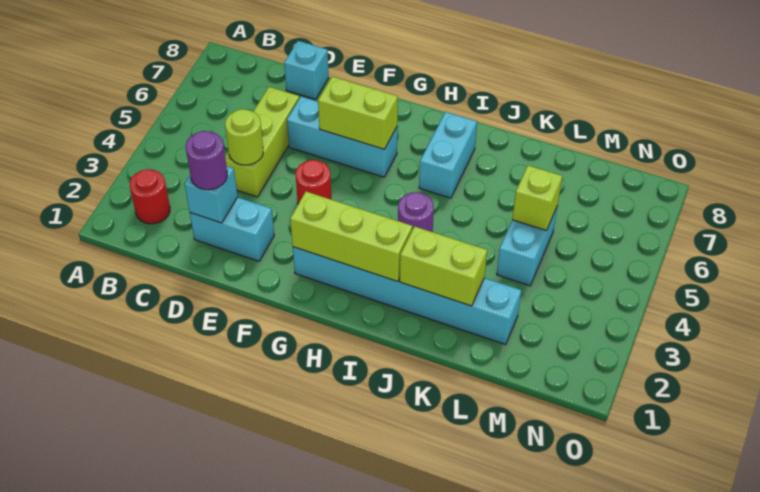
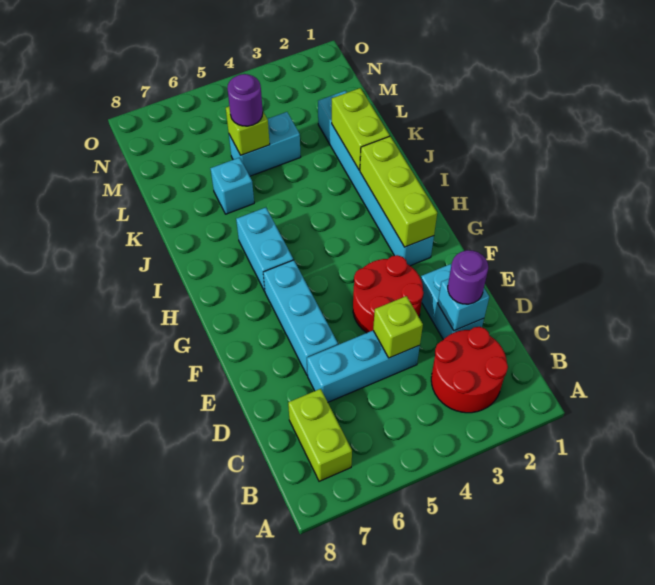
red 1x1 round brick [130,169,170,224] -> red 2x2 round brick [431,327,508,413]
lime 1x3 brick [225,87,299,197] -> cyan 1x3 brick [307,331,420,402]
lime 1x1 round brick [225,109,263,165] -> lime 1x1 brick [373,296,423,358]
cyan 1x1 brick [284,41,329,99] -> cyan 1x1 brick moved to [210,158,254,214]
red 1x1 round brick [295,160,332,204] -> red 2x2 round brick [353,255,424,333]
lime 1x2 brick [318,77,398,149] -> lime 1x2 brick moved to [288,389,352,481]
purple 1x1 round brick [398,192,434,232] -> purple 1x1 round brick moved to [227,74,263,126]
cyan 1x2 brick [419,112,477,198] -> cyan 1x2 brick turned to [236,208,293,291]

